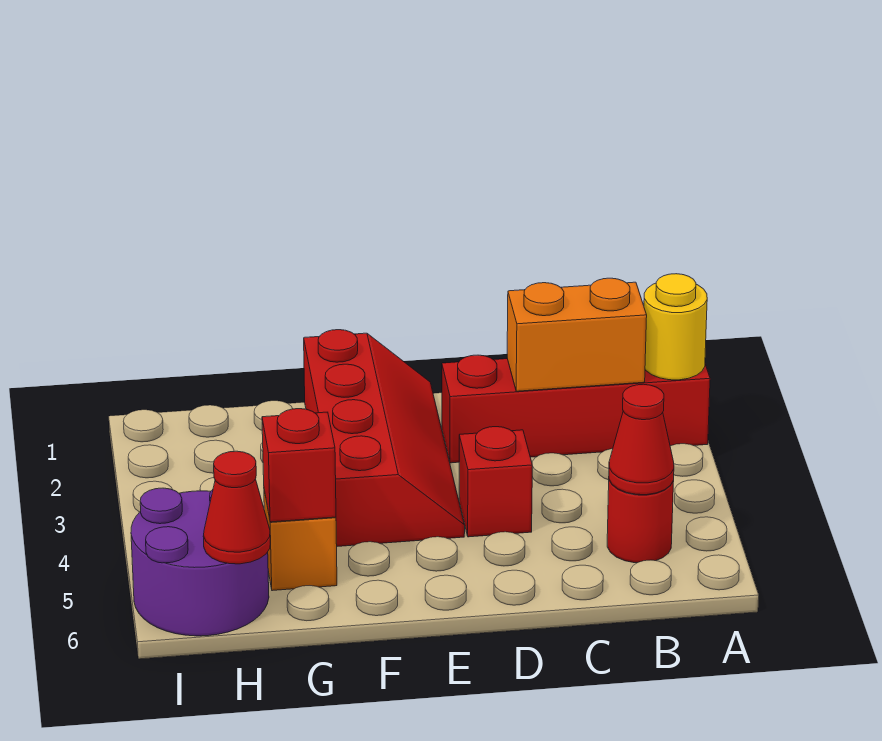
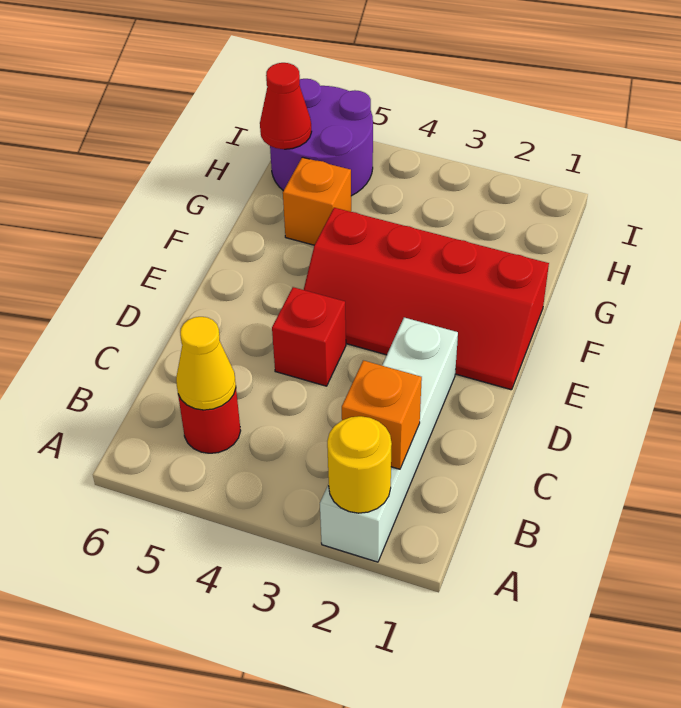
red 1x4 brick [442,355,710,463] -> white 1x4 brick [320,318,458,562]
orange 1x2 brick [507,278,647,391] -> orange 1x1 brick [342,360,422,469]
red 1x1 cone [609,384,674,495] -> yellow 1x1 cone [176,317,236,410]
red 1x1 brick [262,409,336,522] -> none

